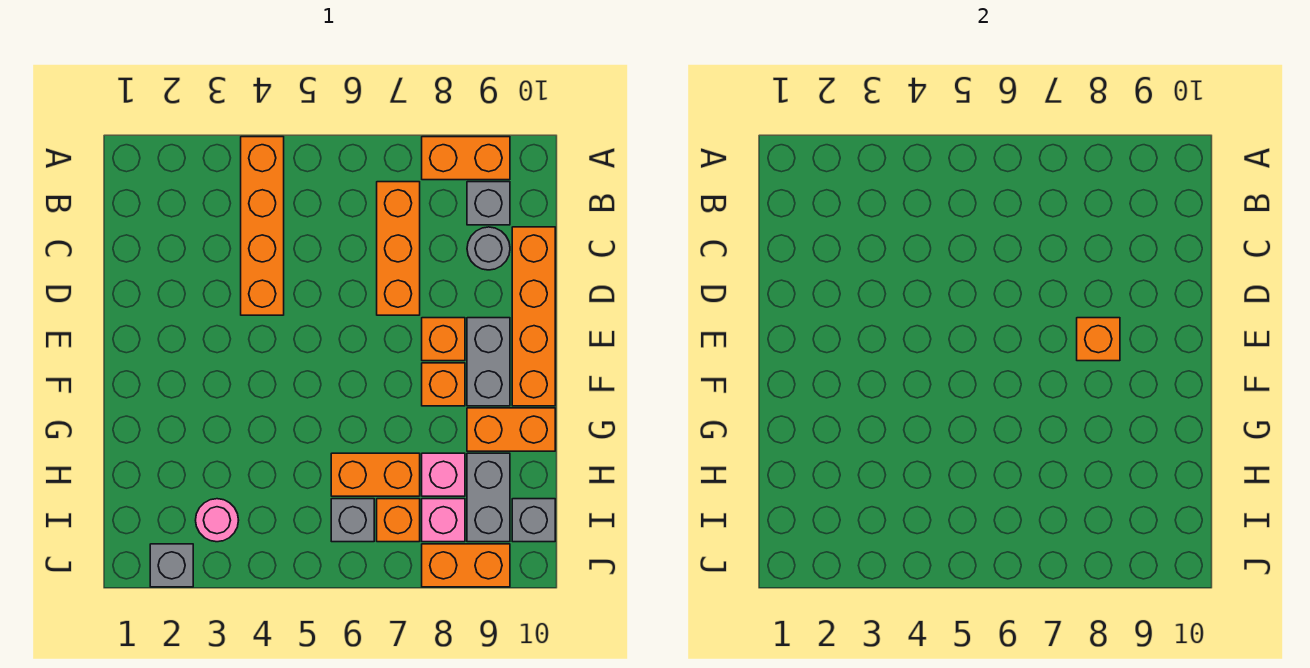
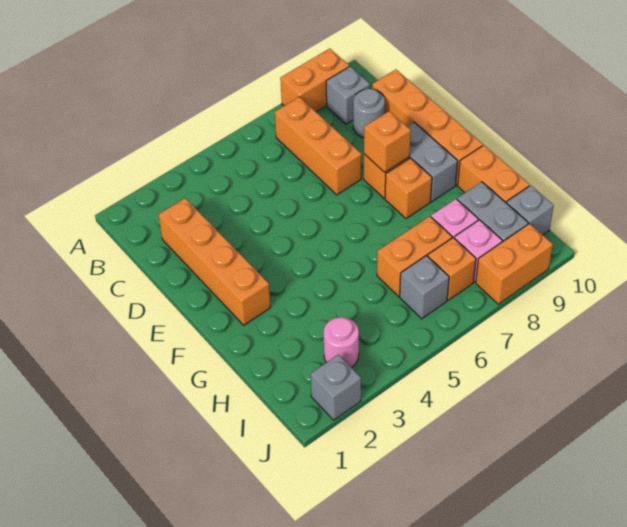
orange 1x4 brick [241,137,284,315] -> orange 1x4 brick moved to [159,198,271,325]
orange 1x2 brick [467,408,555,451] -> orange 1x2 brick turned to [458,145,530,202]

